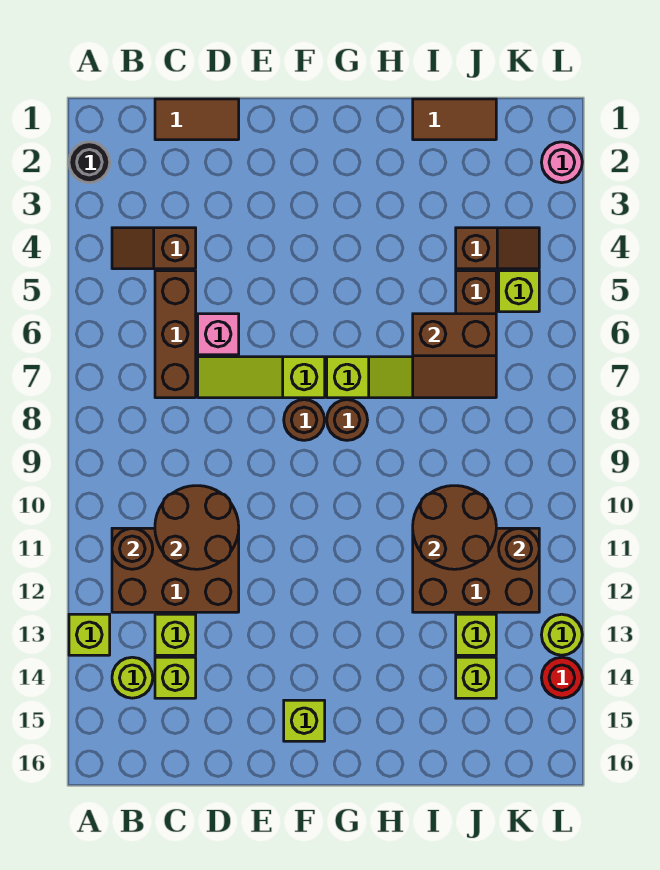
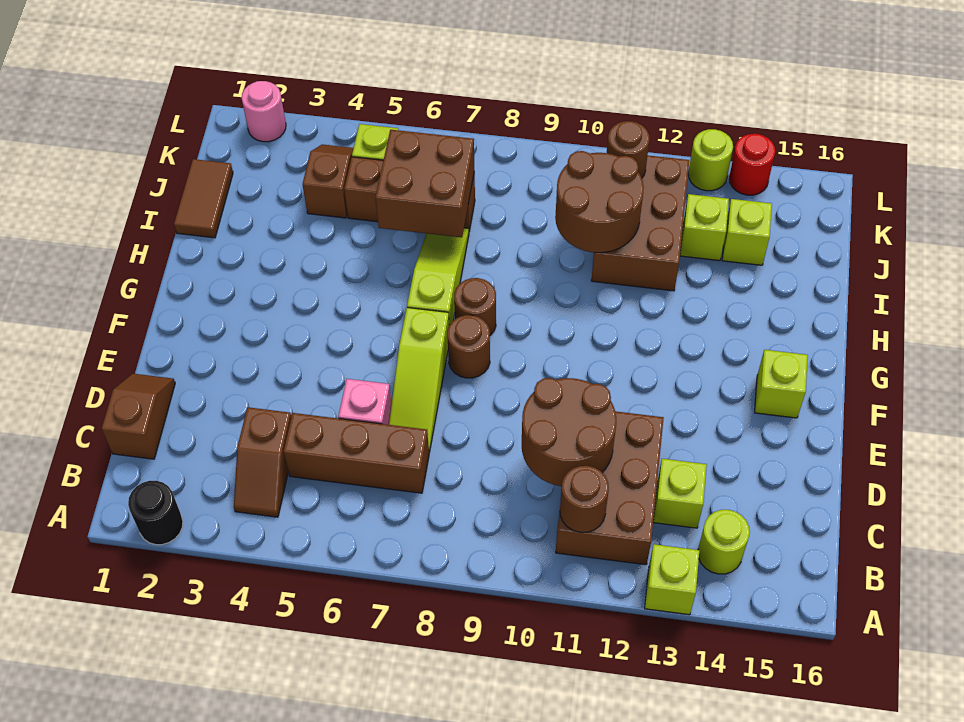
brown 1x2 tile [155,99,239,140] -> brown 1x2 slope [102,374,175,459]
lime 1x1 brick [155,657,196,698] -> none
brown 2x2 slope [413,314,496,398] -> brown 2x2 brick [375,130,474,237]

